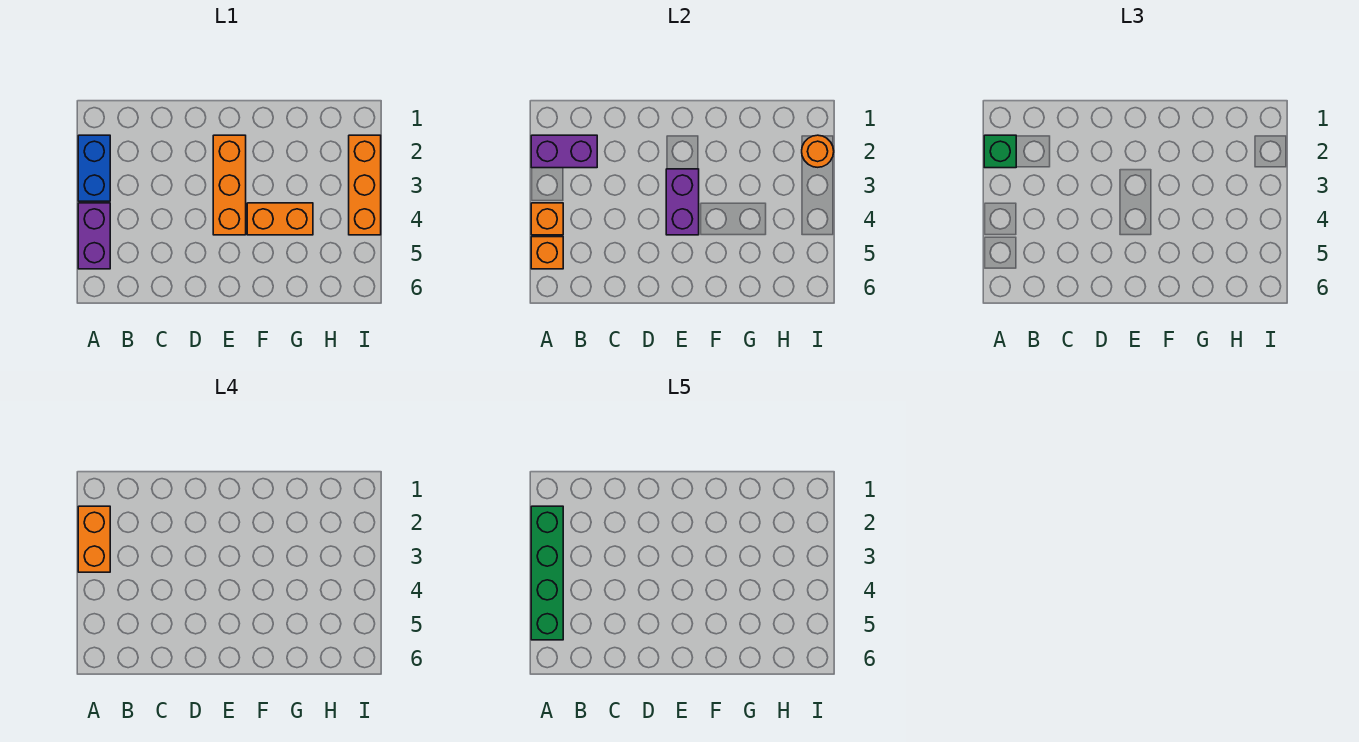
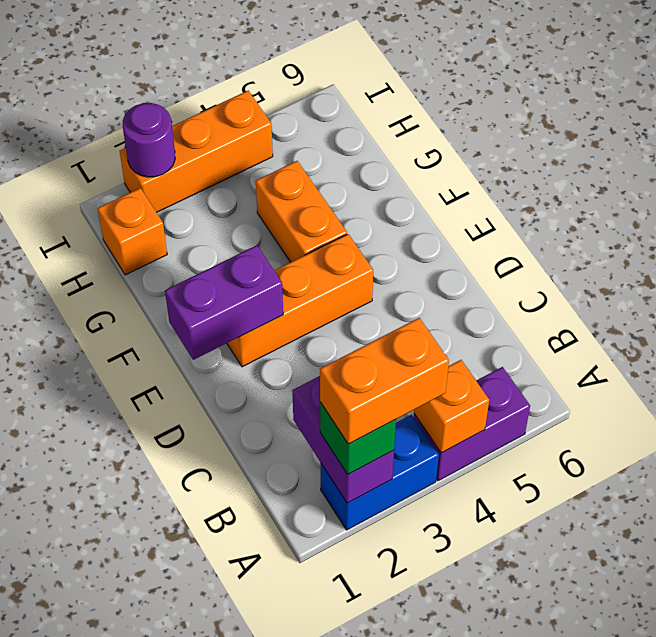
green 1x4 brick [531,506,563,640] -> none
orange 1x1 brick [531,237,563,269] -> orange 1x1 brick moved to [98,188,167,275]
purple 1x2 brick [666,169,699,235] -> purple 1x2 brick moved to [165,245,283,360]
orange 1x1 round brick [802,135,834,167] -> purple 1x1 round brick [123,103,175,177]

